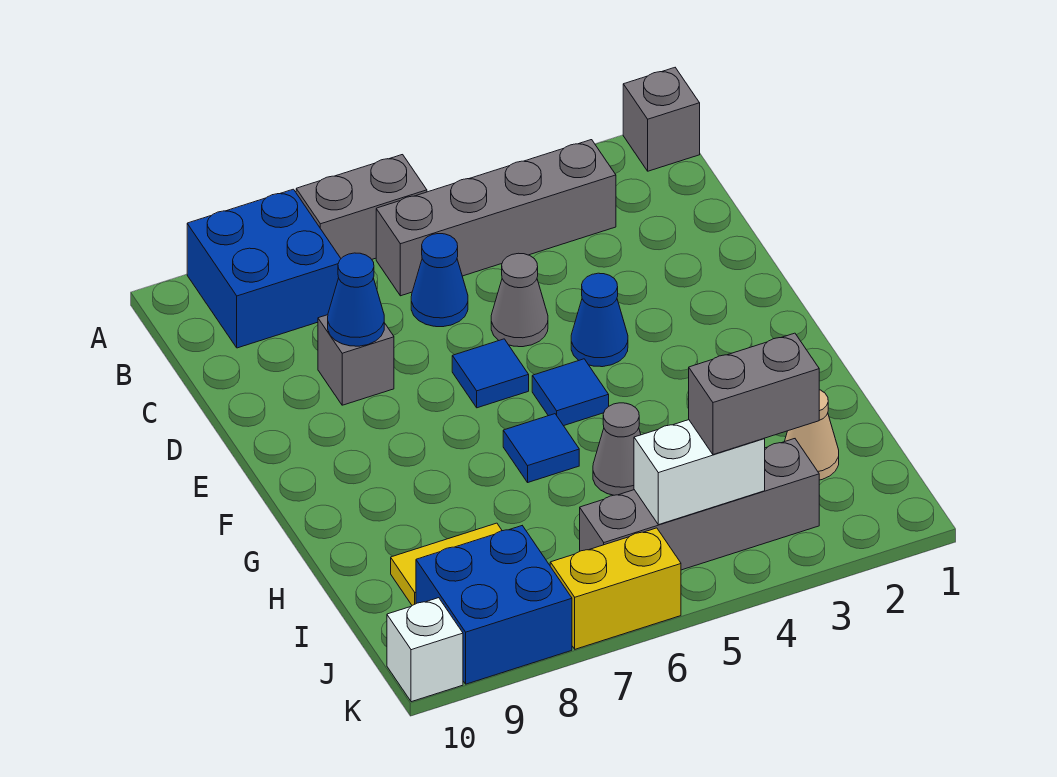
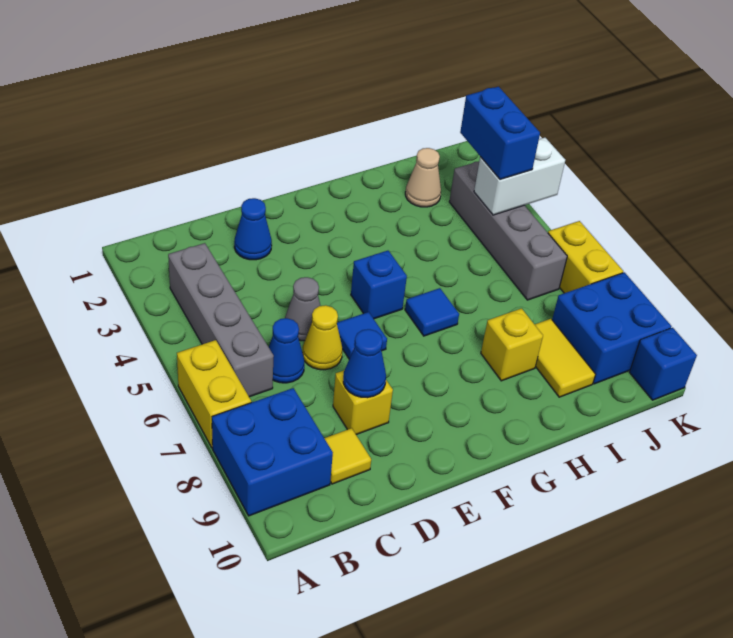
grey 1x1 brick [623,68,700,171] -> none
grey 1x2 brick [296,155,427,259] -> yellow 1x2 brick [177,340,251,448]
none -> yellow 1x1 tile [324,428,371,484]
none -> yellow 1x1 cone [302,305,342,370]
grey 1x1 brick [318,315,394,405] -> yellow 1x1 brick [333,370,393,435]
blue 1x1 cone [571,273,628,367] -> blue 1x1 cone moved to [234,198,272,260]
blue 1x1 tile [532,359,609,426] -> blue 1x1 brick [351,251,407,319]
grey 1x1 cone [593,403,641,495] -> none
none -> yellow 1x1 brick [481,308,543,381]
grey 1x2 brick [689,333,819,455] -> blue 1x2 brick [460,87,540,180]
white 1x2 brick [634,420,765,525] -> white 1x2 brick turned to [474,138,565,215]
white 1x1 brick [387,598,463,702] -> blue 1x1 brick [629,328,697,400]

